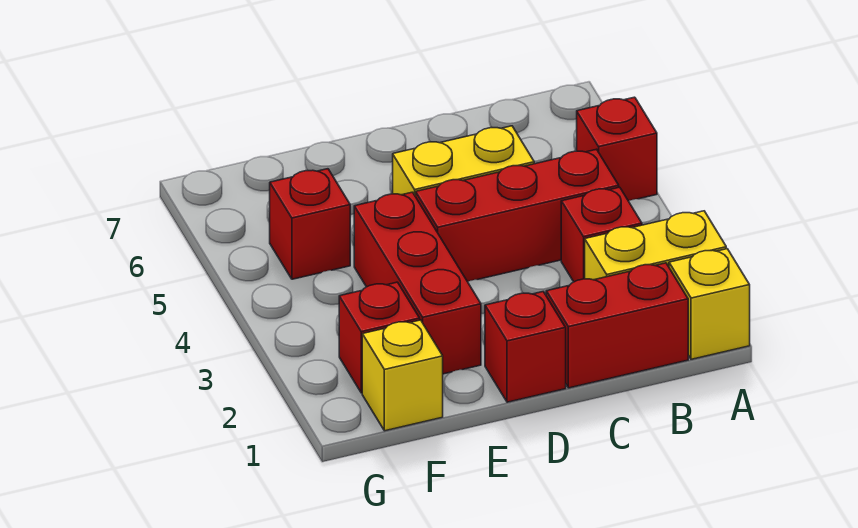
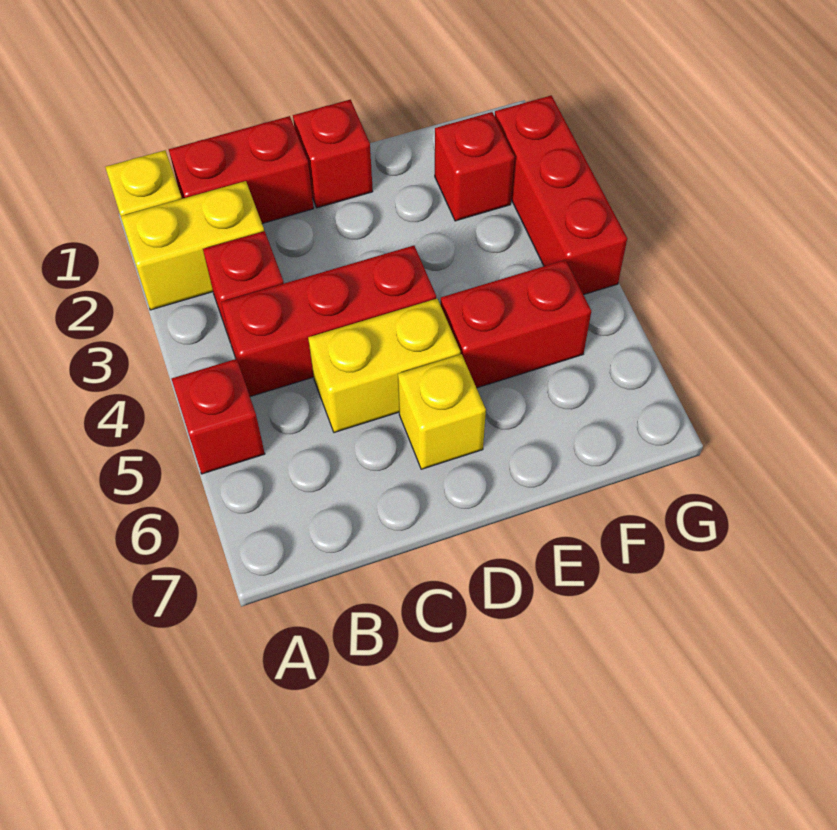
red 1x3 brick [354,192,481,374] -> red 1x3 brick moved to [495,95,627,295]
yellow 1x1 brick [362,320,443,431] -> yellow 1x1 brick moved to [398,354,486,469]
red 1x1 brick [270,169,350,279] -> red 1x2 brick [440,260,591,388]

